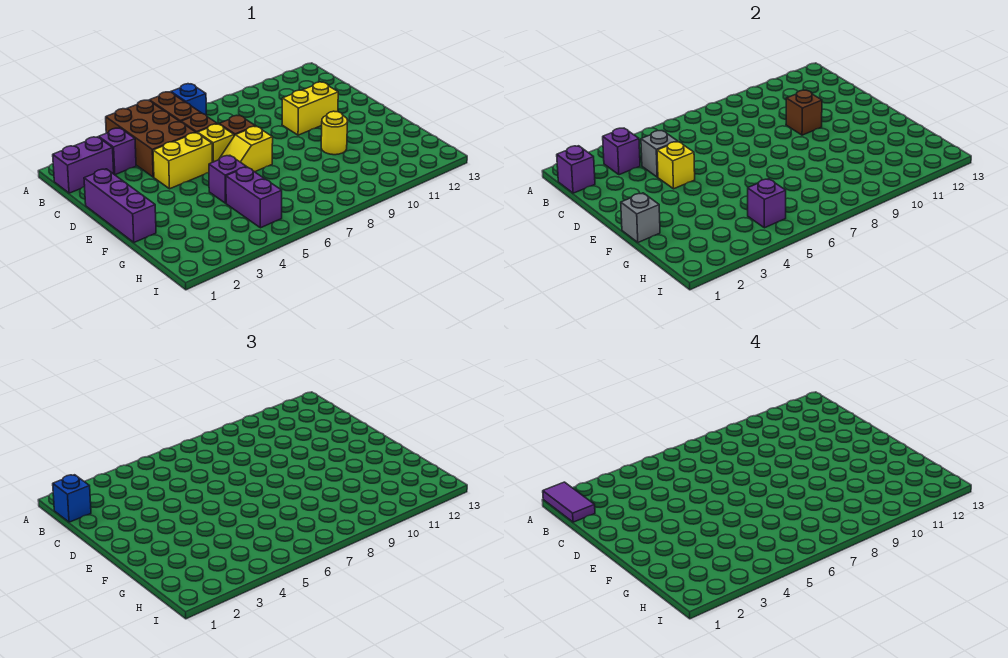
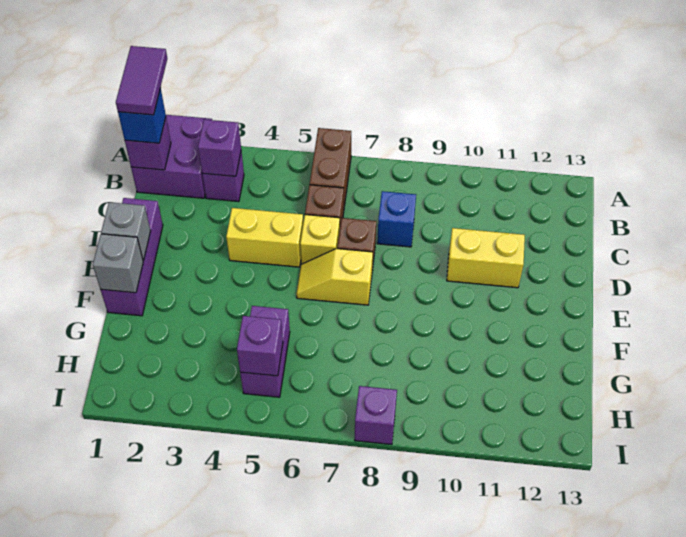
brown 2x3 brick [106,100,196,177] -> none
blue 1x1 brick [171,84,206,115] -> blue 1x1 brick moved to [377,191,416,247]
purple 1x2 brick [53,137,114,193] -> purple 2x2 brick [131,115,212,198]
grey 1x1 brick [641,131,678,177] -> grey 1x1 brick moved to [101,202,151,261]
yellow 1x1 brick [657,142,695,189] -> none
brown 1x1 brick [786,90,822,135] -> none
purple 1x1 brick [209,155,246,203] -> purple 1x1 brick moved to [355,386,397,445]
yellow 1x1 round brick [321,111,348,155] -> none

